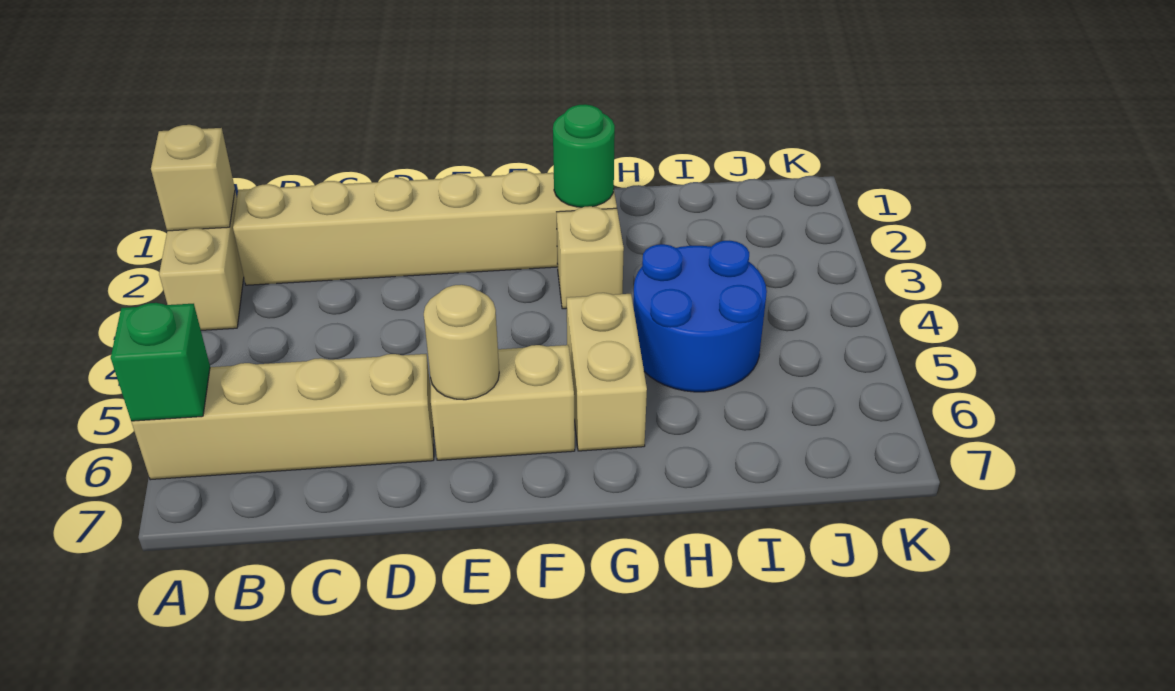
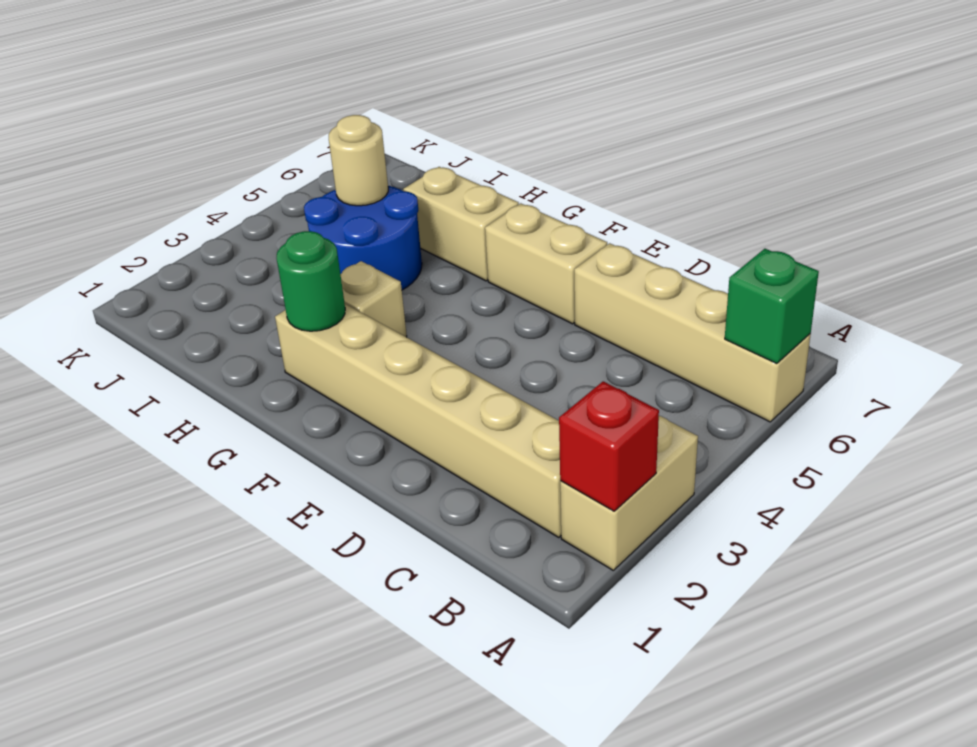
tan 1x1 brick [151,125,235,231] -> red 1x1 brick [559,381,659,511]
tan 1x1 round brick [424,285,499,400] -> tan 1x1 round brick moved to [329,115,388,206]
tan 1x2 brick [567,293,647,451] -> tan 1x2 brick turned to [403,167,519,281]

